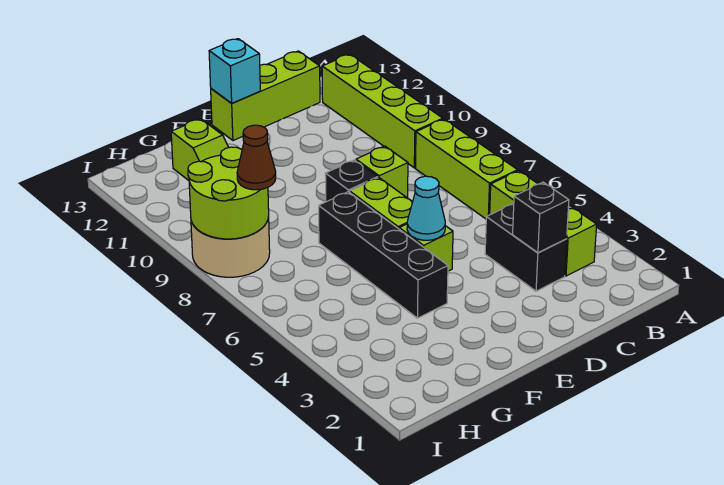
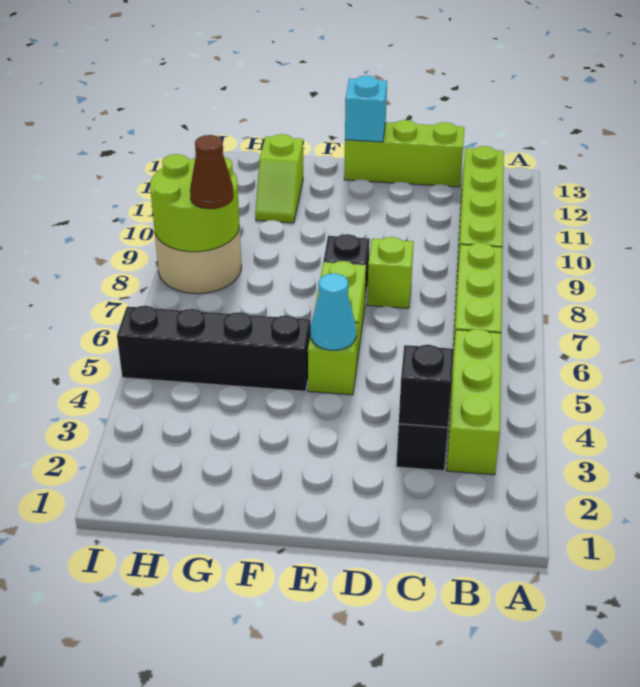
black 1x4 brick [319,192,448,318] -> black 1x4 brick turned to [117,306,311,391]

